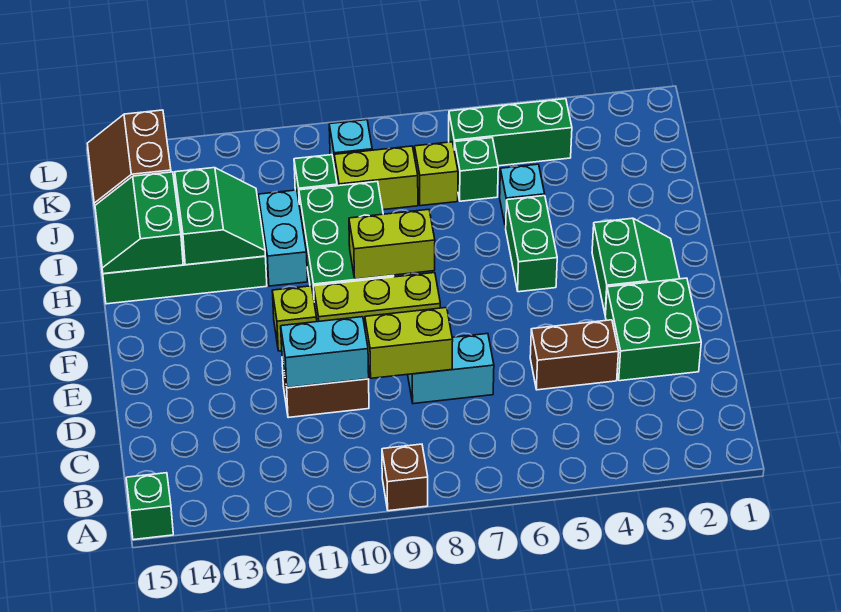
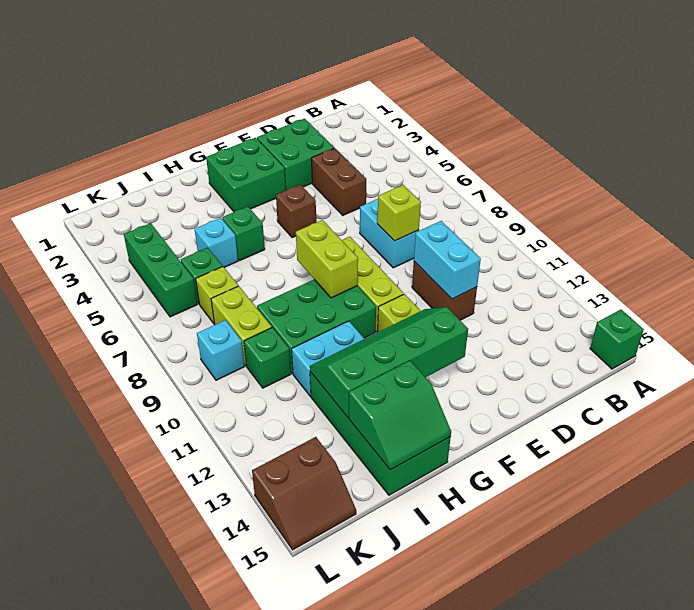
brown 1x1 brick [382,444,428,511] -> brown 1x1 brick moved to [276,185,316,238]
lime 1x2 brick [365,308,453,378] -> lime 1x1 brick [377,185,421,241]
green 2x2 slope [592,218,680,315] -> green 2x2 brick [206,138,286,212]
green 1x2 brick [506,196,557,292] -> green 1x1 brick [222,207,265,261]
green 2x2 slope [175,168,265,265] -> green 2x4 slope [310,307,468,418]

